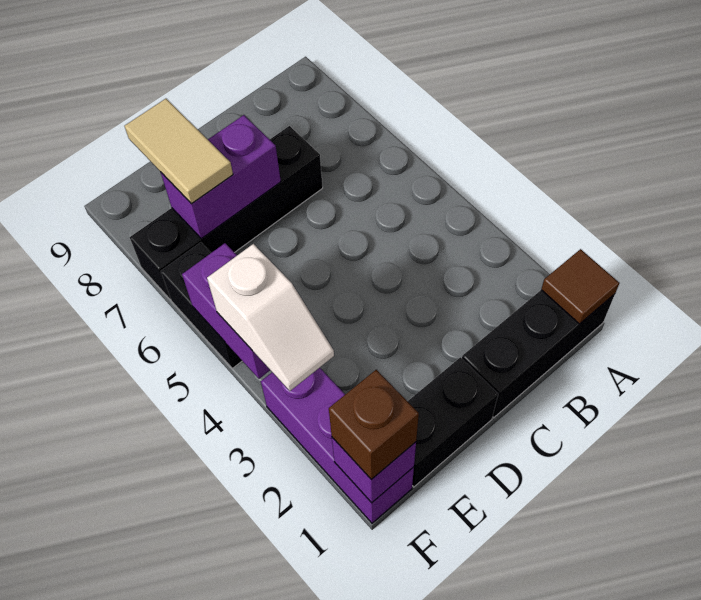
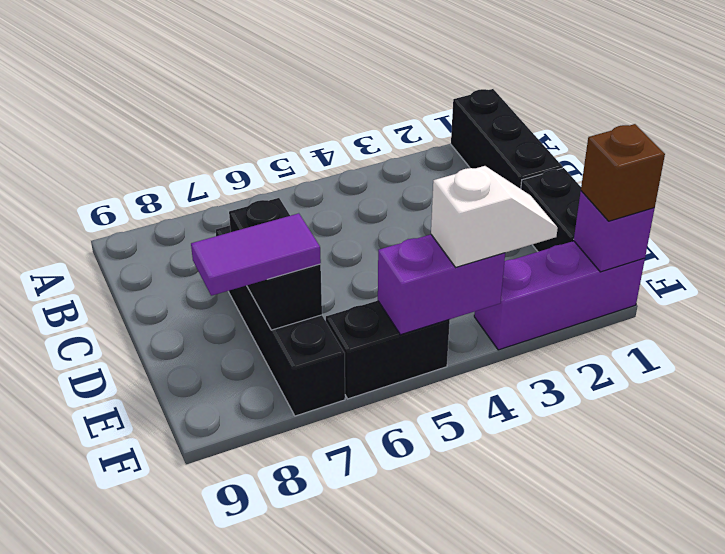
brown 1x1 tile [541,249,619,324] -> none
purple 1x2 brick [161,115,281,238] -> black 1x2 brick [229,198,322,330]
tan 1x2 tile [125,99,233,204] -> purple 1x2 tile [191,213,321,296]

